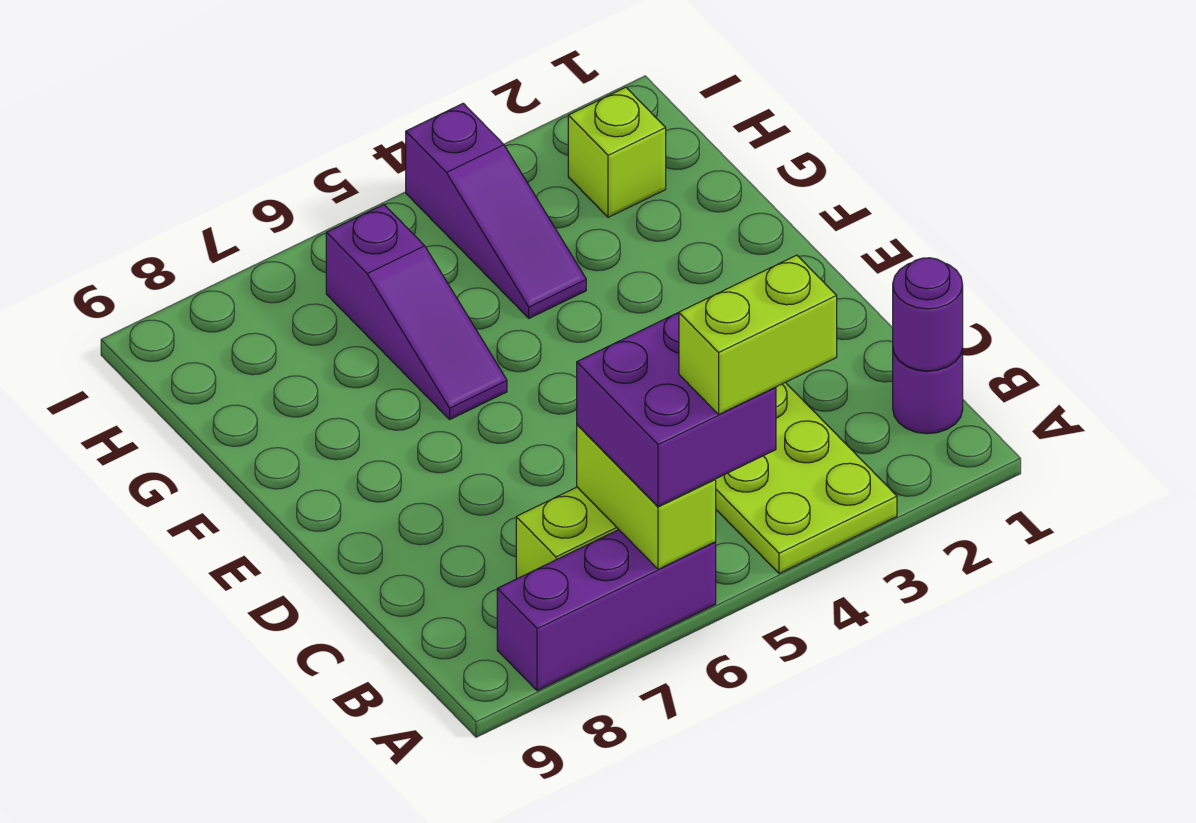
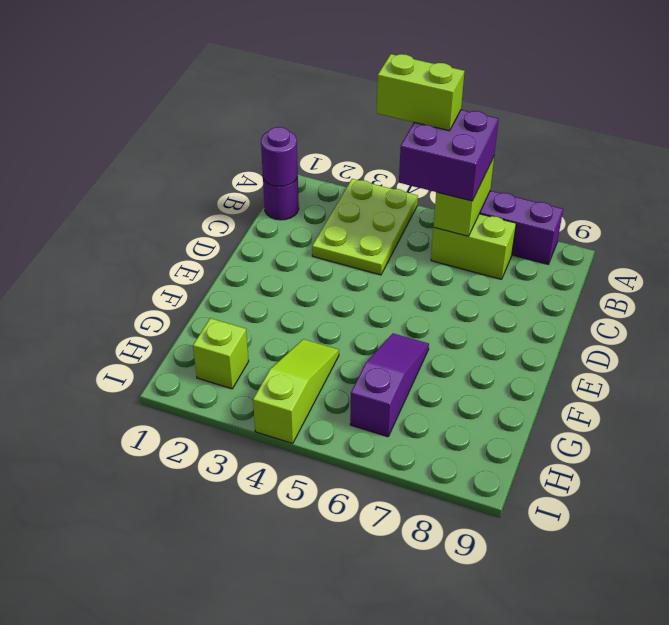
purple 1x3 slope [406,103,586,318] -> lime 1x3 slope [253,339,339,443]

